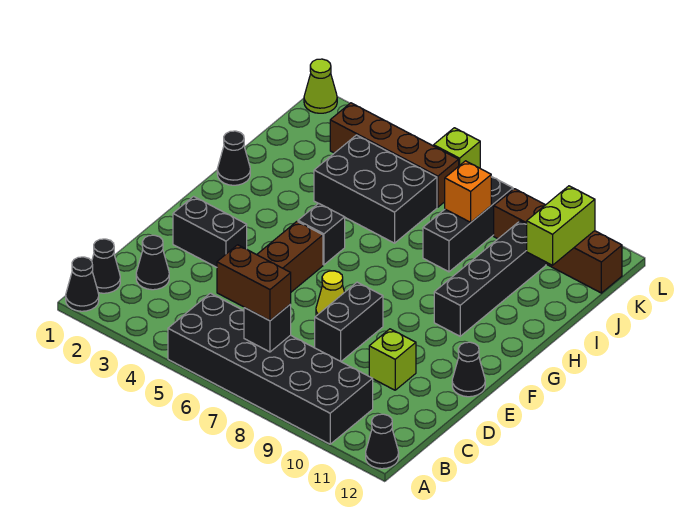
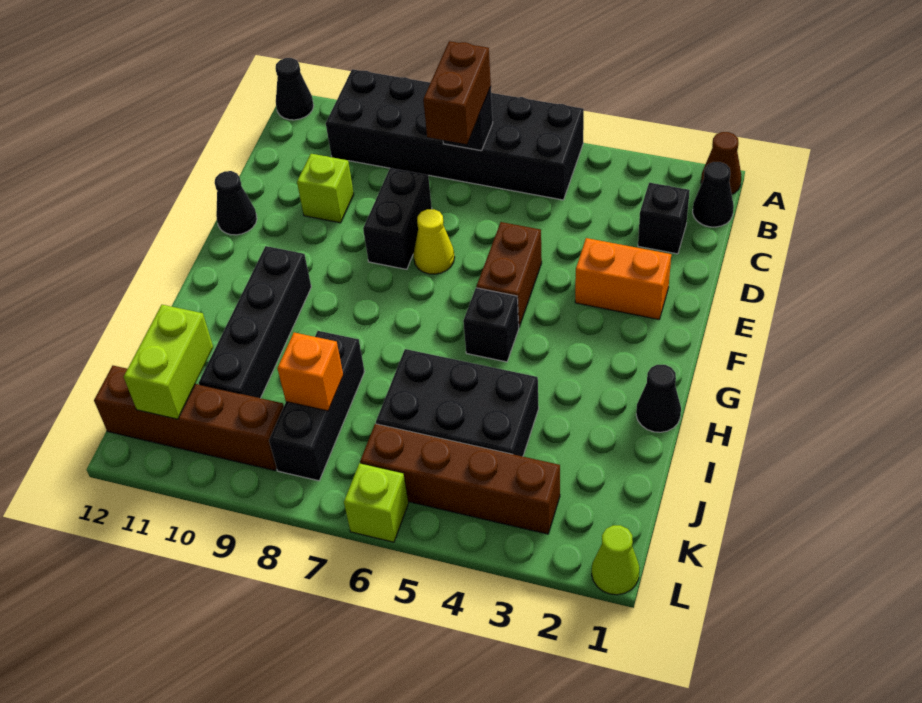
black 1x1 cone [66,257,99,311] -> brown 1x1 cone [701,132,741,194]
brown 1x2 brick [217,245,291,321] -> brown 1x2 brick turned to [423,41,491,144]
black 1x1 cone [136,235,169,290] -> black 1x1 brick [638,183,690,254]
black 1x2 brick [173,196,247,267] -> orange 1x2 brick [575,238,671,319]

